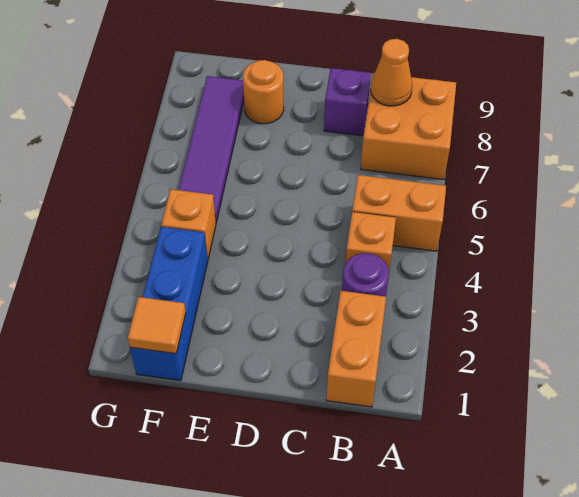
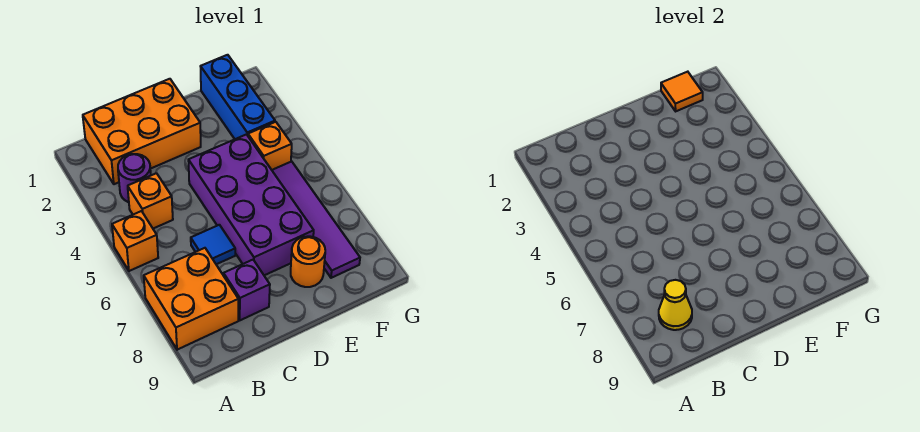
orange 1x2 brick [352,175,446,251] -> orange 1x1 brick [112,211,158,271]
orange 1x2 brick [326,291,386,407] -> orange 2x3 brick [83,79,201,184]
orange 1x1 cone [371,39,412,106] -> yellow 1x1 cone [659,280,692,330]
none -> blue 1x1 tile [191,225,235,264]
none -> purple 2x4 brick [188,134,314,275]

